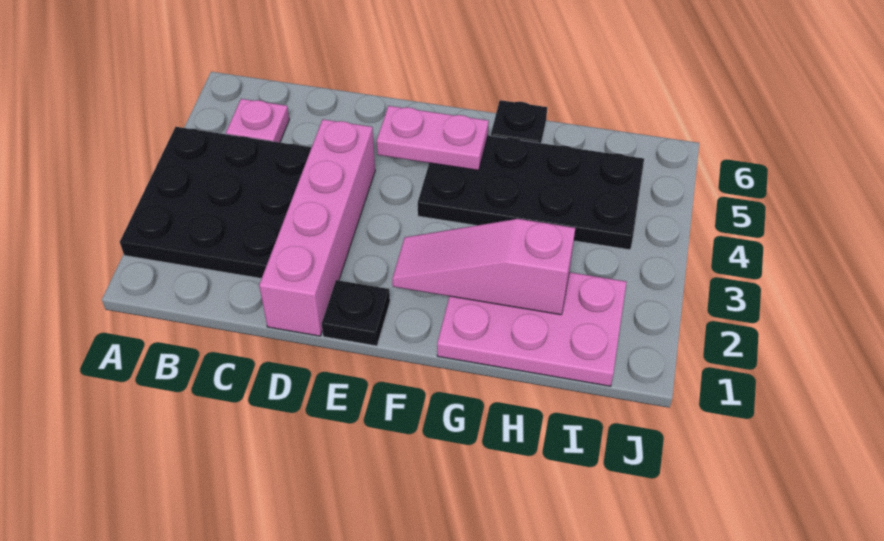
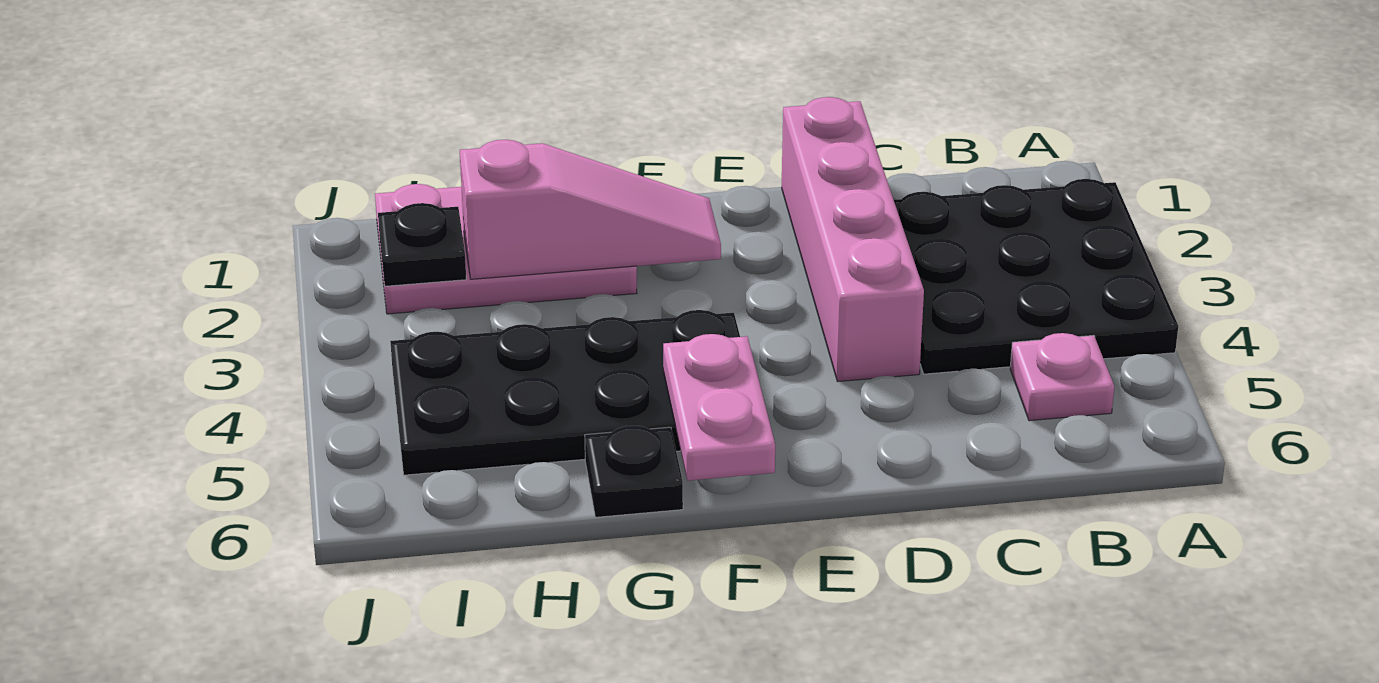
black 1x1 plate [322,280,390,346] -> black 1x1 plate moved to [378,203,466,286]
pink 1x2 plate [377,106,489,170] -> pink 1x2 plate turned to [663,334,775,481]

